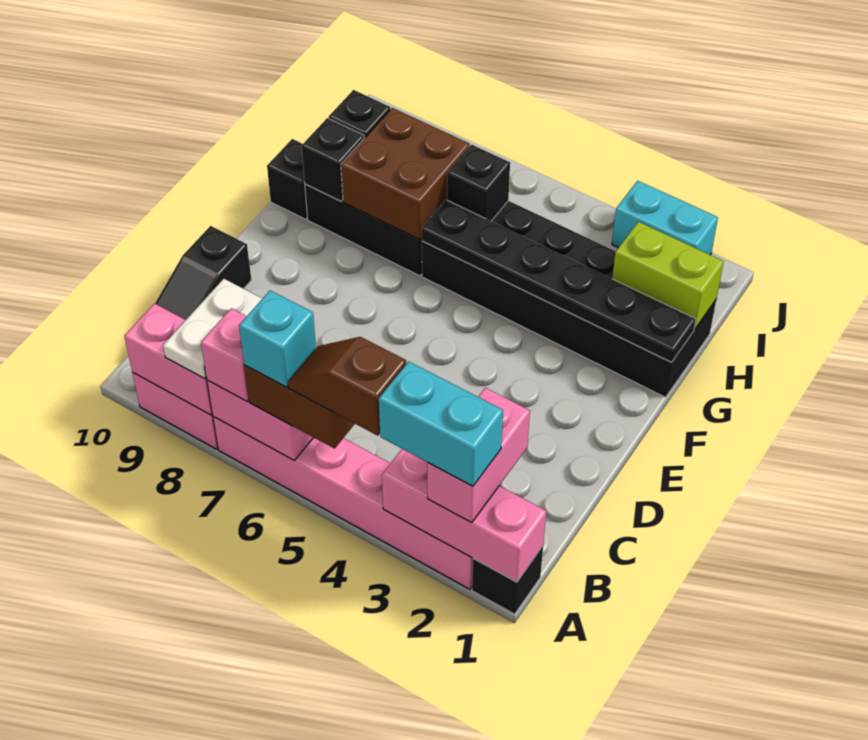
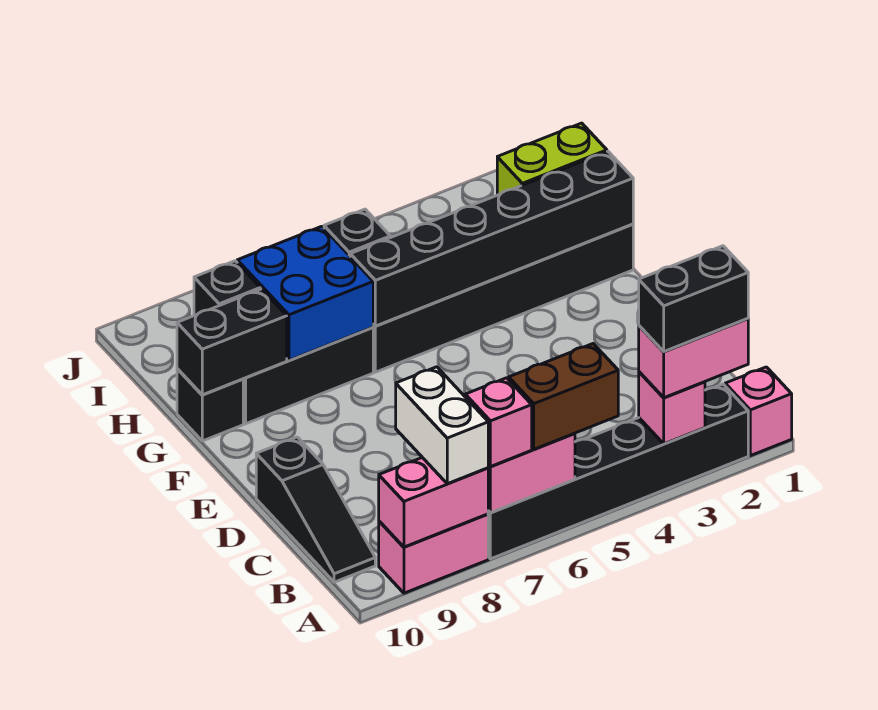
black 1x1 brick [472,546,543,614] -> pink 1x1 brick [725,367,792,456]
pink 1x3 brick [382,449,546,582] -> pink 1x1 brick [639,372,705,444]
pink 1x6 brick [213,417,473,589] -> black 1x6 brick [488,384,748,559]
pink 1x2 brick [427,388,530,523] -> pink 1x2 brick turned to [639,318,748,398]
cyan 1x2 brick [379,362,503,486] -> black 1x2 brick [639,246,748,351]
brown 1x2 slope [288,337,406,436] -> none
cyan 1x1 brick [239,290,316,387] -> none
white 1x2 plate [163,279,262,379] -> white 1x2 brick [396,367,488,484]
black 1x6 plate [422,200,696,362] -> black 1x6 brick [350,152,633,326]
brown 2x2 brick [341,108,470,240] -> blue 2x2 brick [237,226,373,360]
black 1x1 brick [302,118,364,201] -> black 1x2 brick [177,289,287,395]
cyan 1x2 brick [612,181,718,255] -> none

